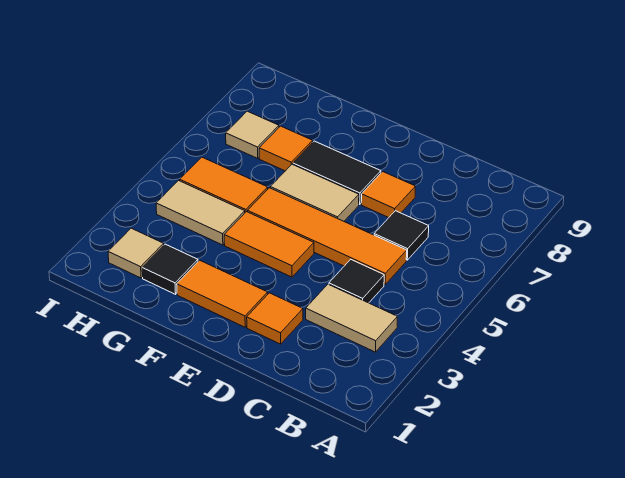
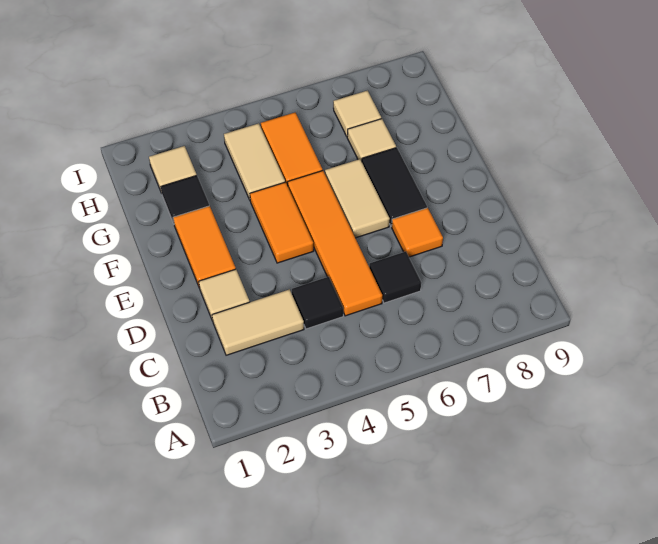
tan 1x2 tile [306,284,397,352] -> tan 1x2 tile turned to [212,289,304,355]
orange 1x1 tile [247,293,303,344] -> tan 1x1 tile [199,269,250,321]
orange 1x1 tile [259,126,313,171] -> tan 1x1 tile [347,119,396,161]

